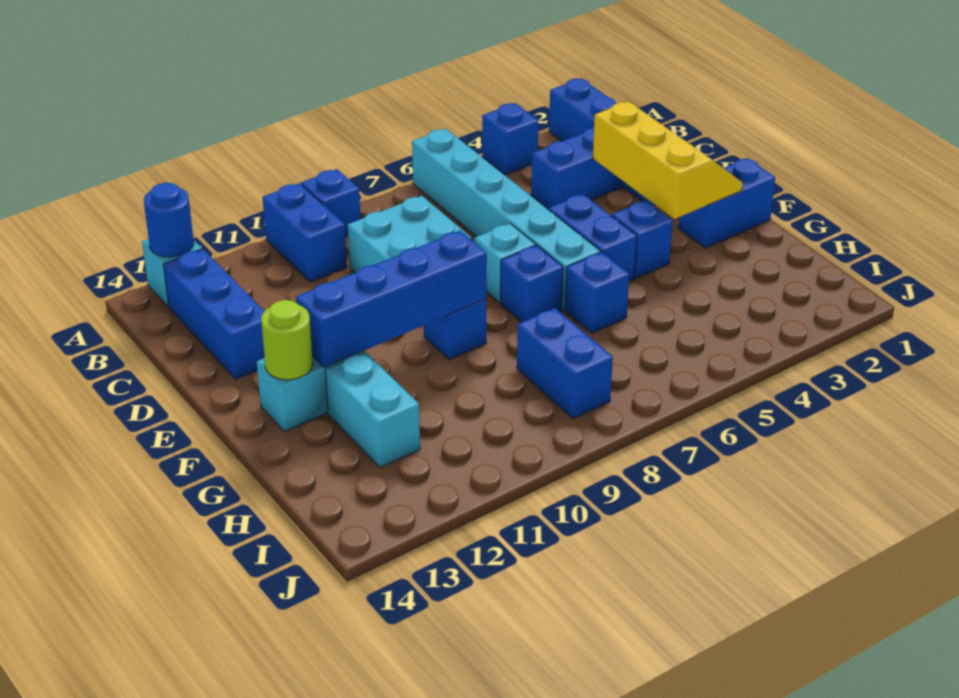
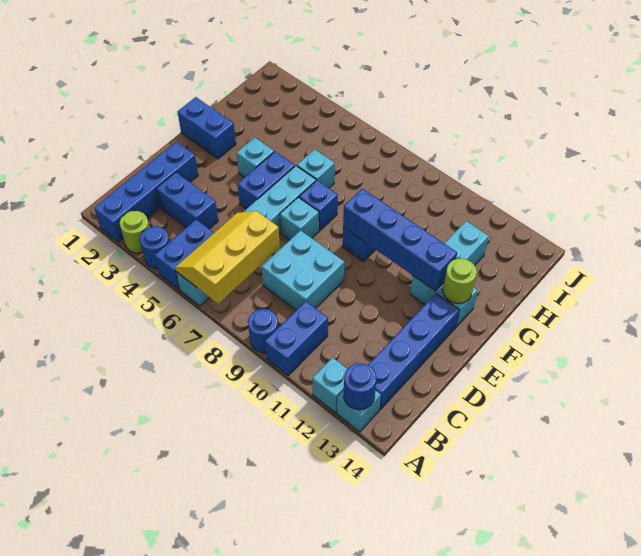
none -> lime 1x1 round brick [120,211,149,253]
blue 1x1 brick [482,103,538,175] -> blue 1x1 round brick [140,226,169,269]
blue 1x1 brick [301,169,361,238] -> blue 1x1 round brick [248,309,278,353]
none -> cyan 1x1 brick [312,358,347,413]
blue 1x3 brick [164,249,265,379] -> blue 1x4 brick [368,294,459,410]
yellow 2x3 slope [593,101,743,219] -> yellow 2x3 slope moved to [175,211,280,304]
blue 1x1 brick [612,200,673,278] -> cyan 1x1 brick [237,137,274,178]
blue 1x1 brick [565,252,629,333] -> cyan 1x1 brick [297,149,335,188]
blue 1x2 brick [517,308,613,419] -> blue 1x2 brick moved to [155,220,214,289]

